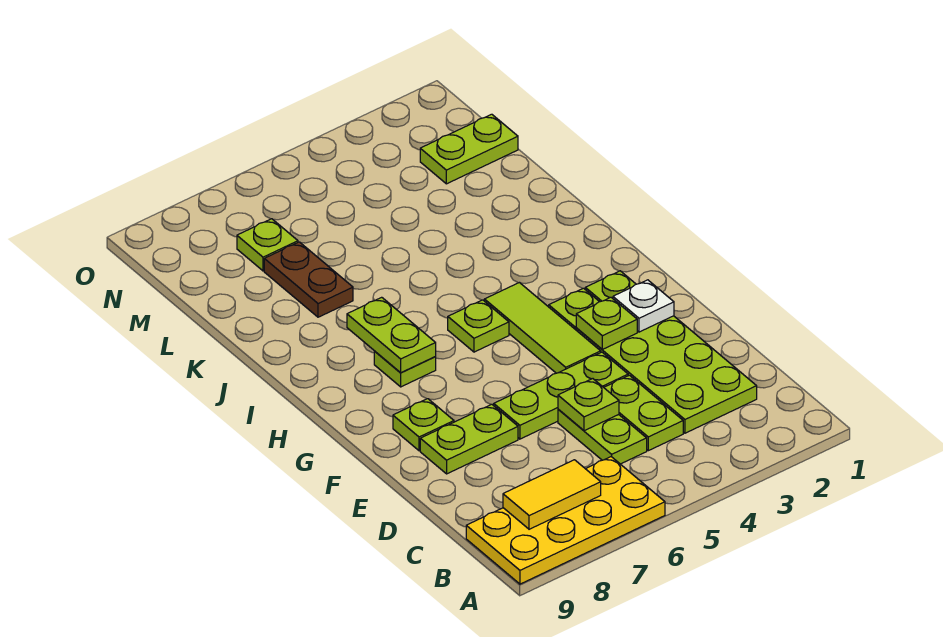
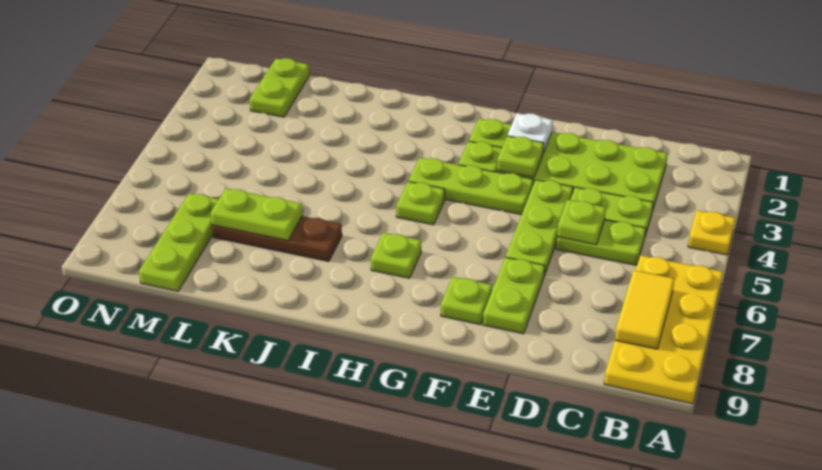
none -> yellow 1x1 plate [688,210,736,255]
lime 1x3 tile [484,283,601,373] -> lime 1x3 plate [408,158,534,215]
lime 1x2 plate [347,297,436,373] -> lime 1x2 plate moved to [211,188,302,241]
brown 1x2 plate [264,242,353,317] -> brown 1x3 plate [212,216,342,262]
lime 1x1 plate [237,219,298,271] -> lime 1x3 plate [139,193,219,291]

